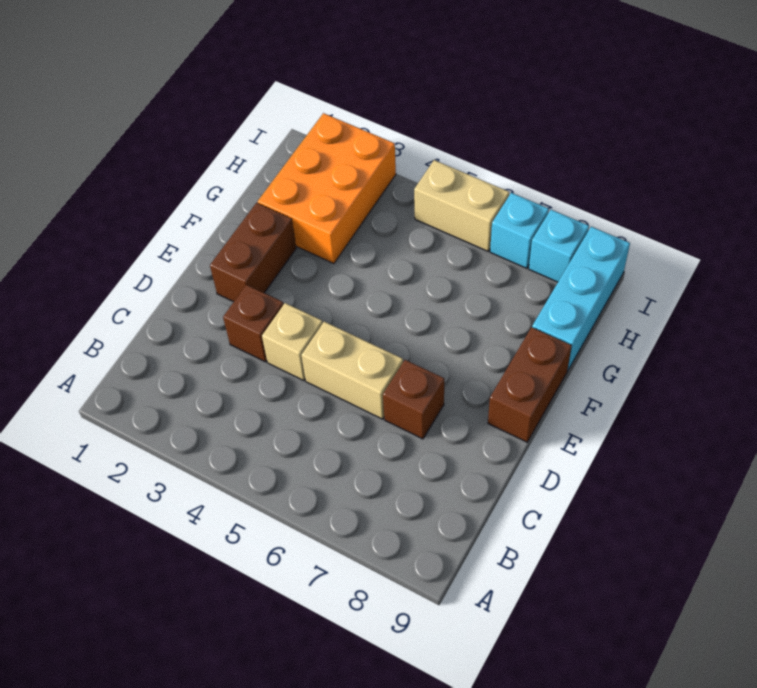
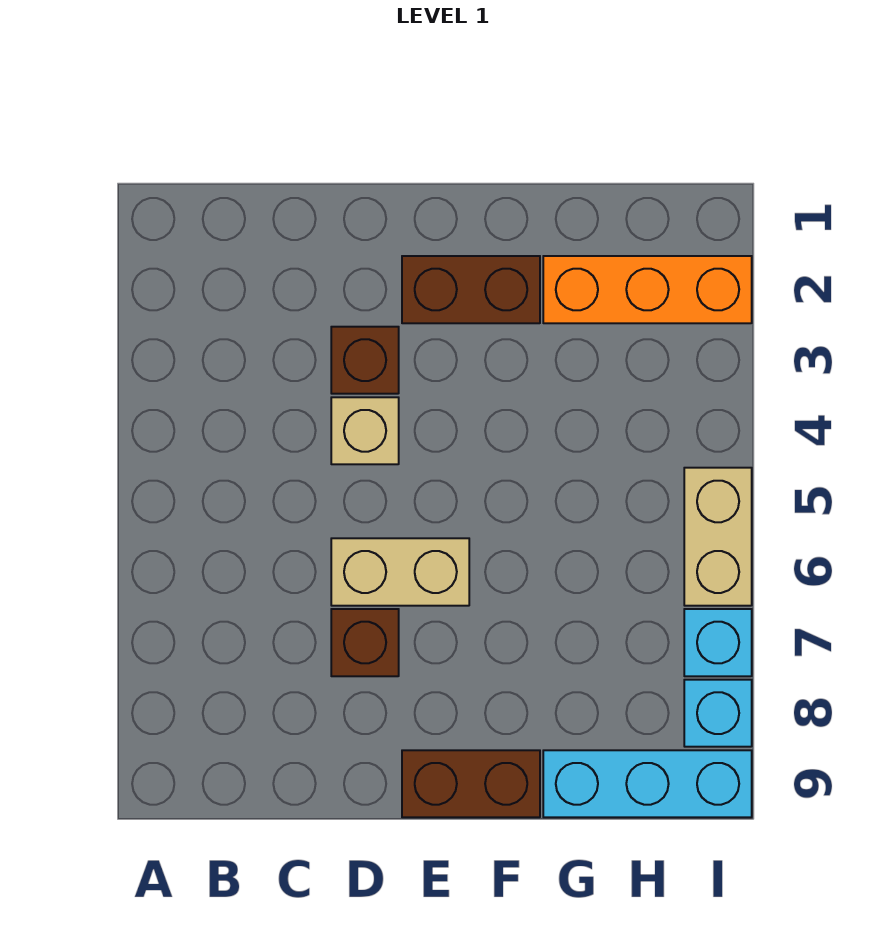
tan 1x2 brick [301,322,403,419] -> tan 1x2 brick turned to [331,538,469,606]
orange 2x3 brick [258,113,396,264] -> orange 1x3 brick [543,256,752,323]

